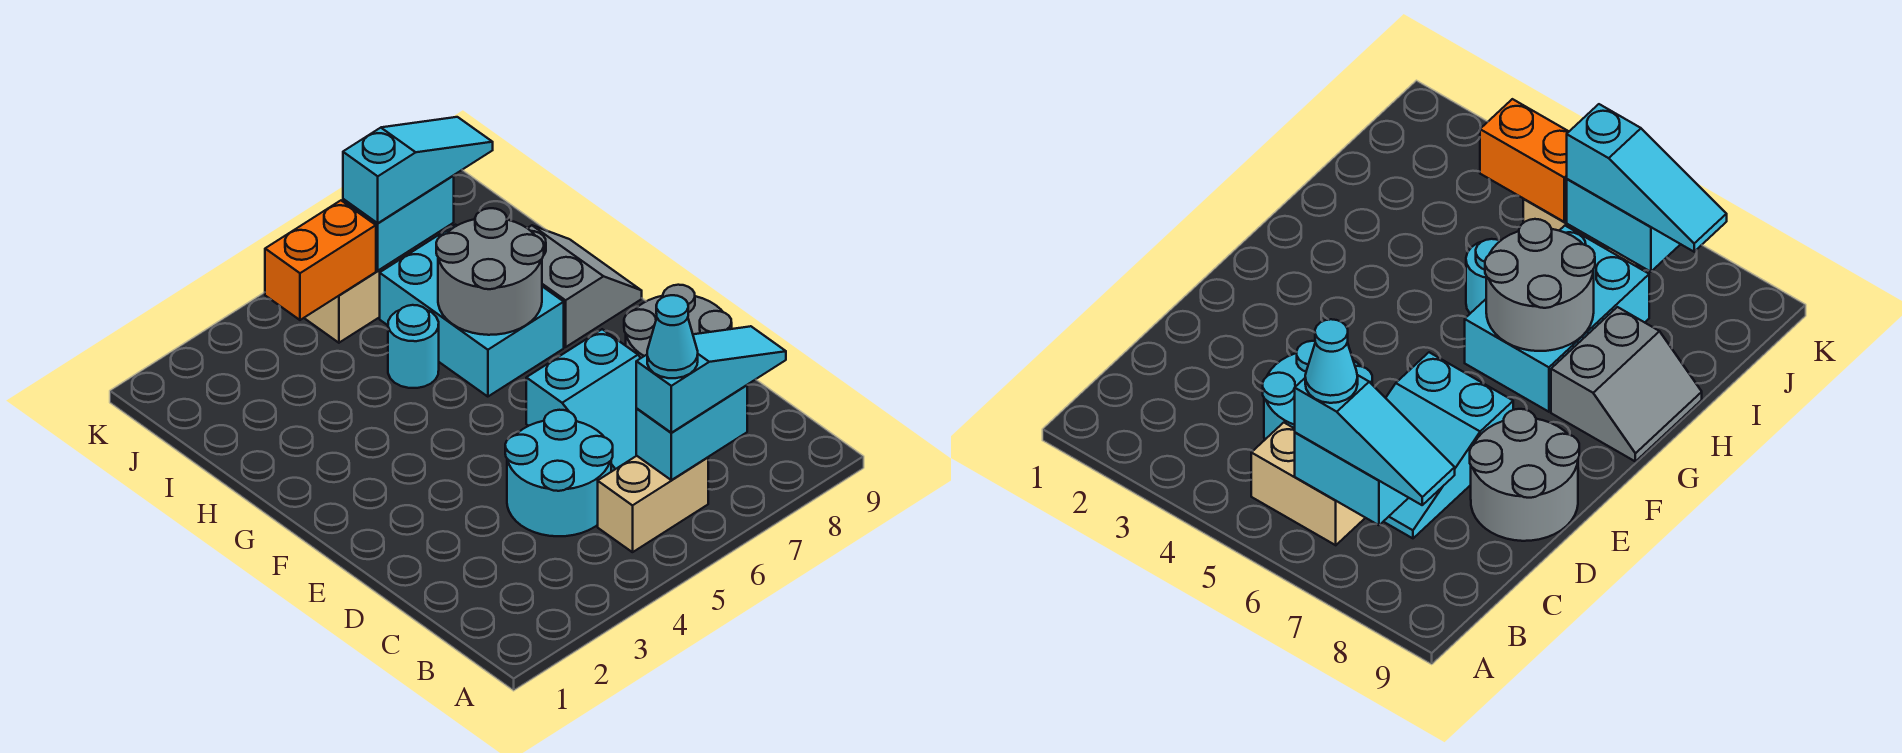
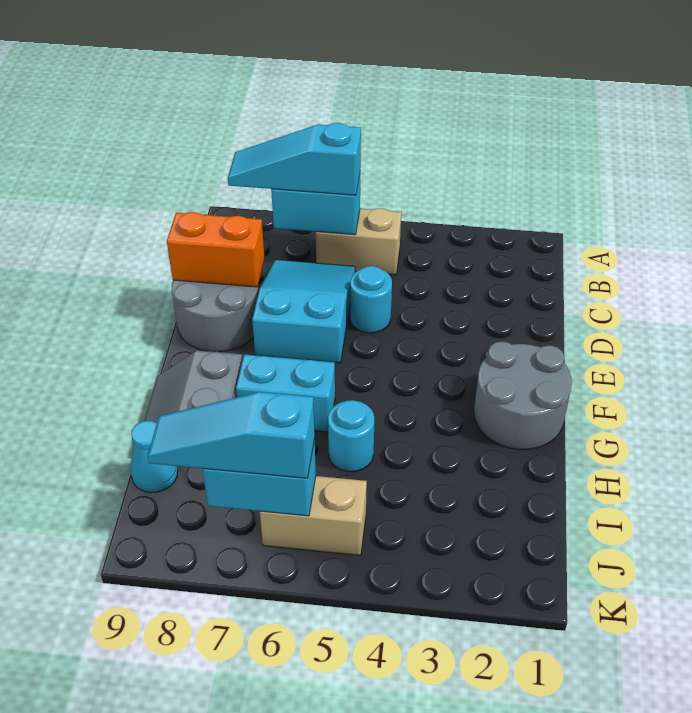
cyan 1x1 cone [647,295,698,378] -> cyan 1x1 cone moved to [131,421,178,493]
cyan 2x2 round brick [505,410,613,536] -> cyan 1x1 round brick [350,266,392,333]
cyan 2x3 brick [380,225,564,397] -> cyan 1x2 brick [236,354,335,432]
grey 2x2 round brick [436,208,544,335] -> grey 2x2 round brick moved to [474,341,572,450]
orange 1x2 brick [265,201,376,320] -> orange 1x2 brick moved to [167,212,264,287]

